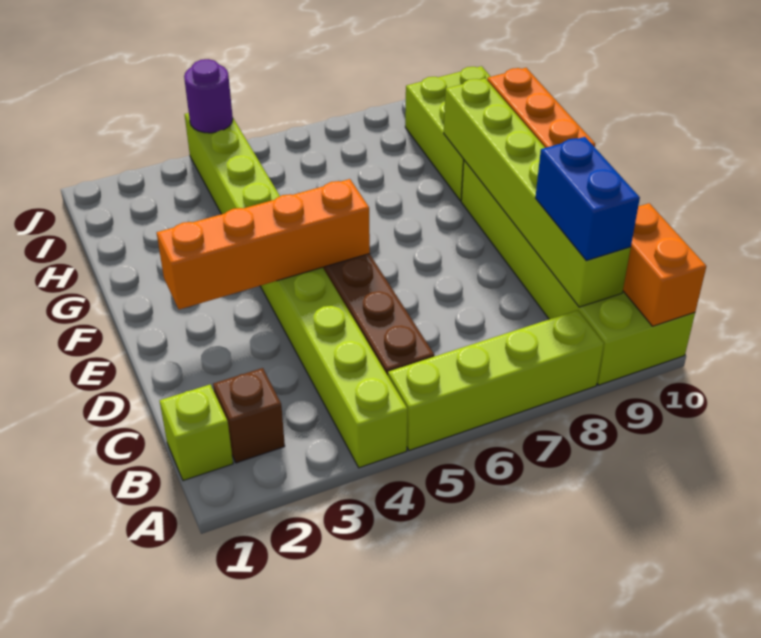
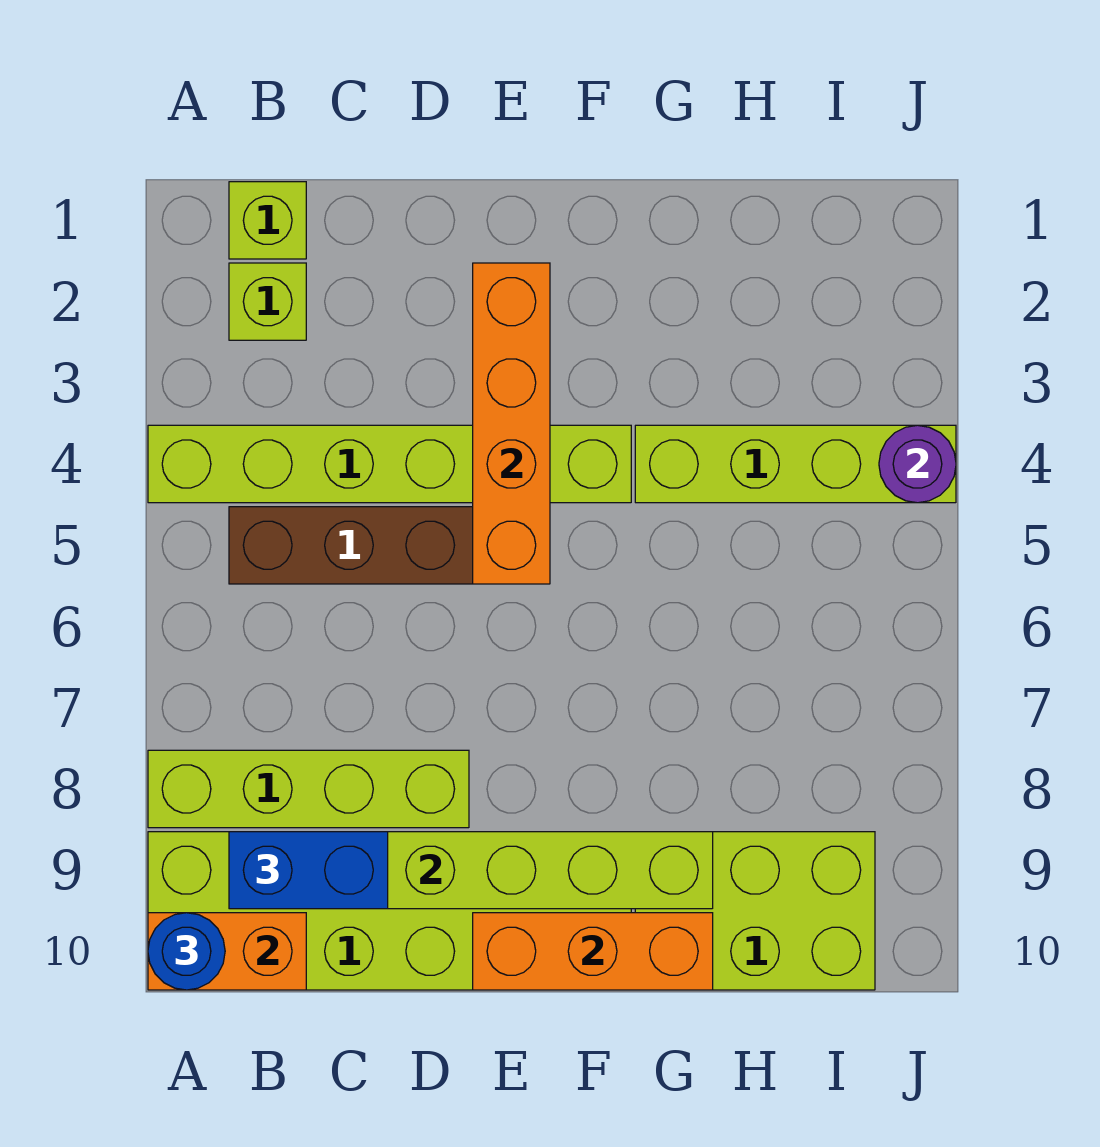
lime 1x4 brick [388,310,604,450] -> lime 1x4 brick turned to [148,750,469,828]
none -> blue 1x1 round brick [148,913,225,990]
brown 1x1 brick [213,368,285,463] -> lime 1x1 brick [229,263,306,340]

